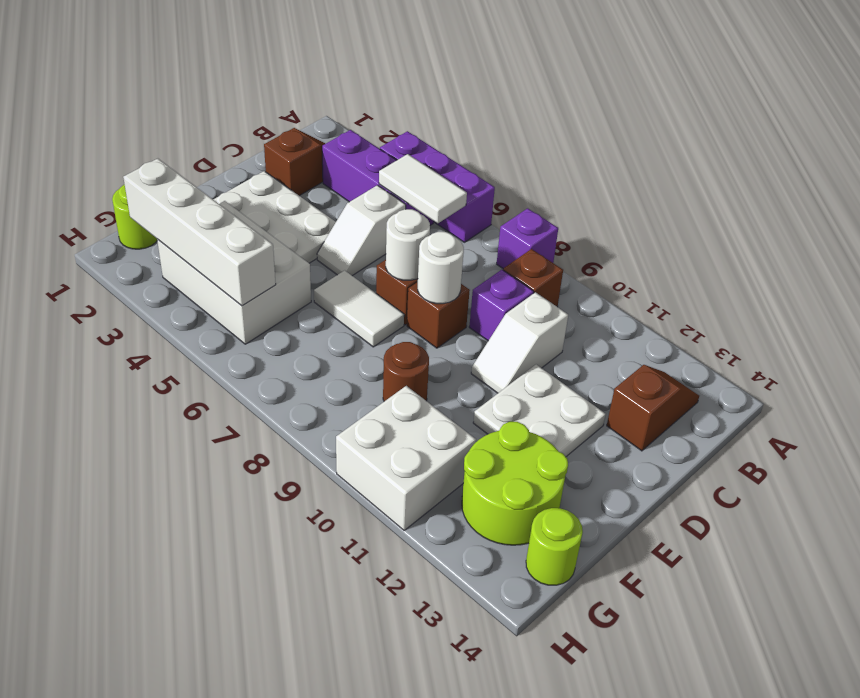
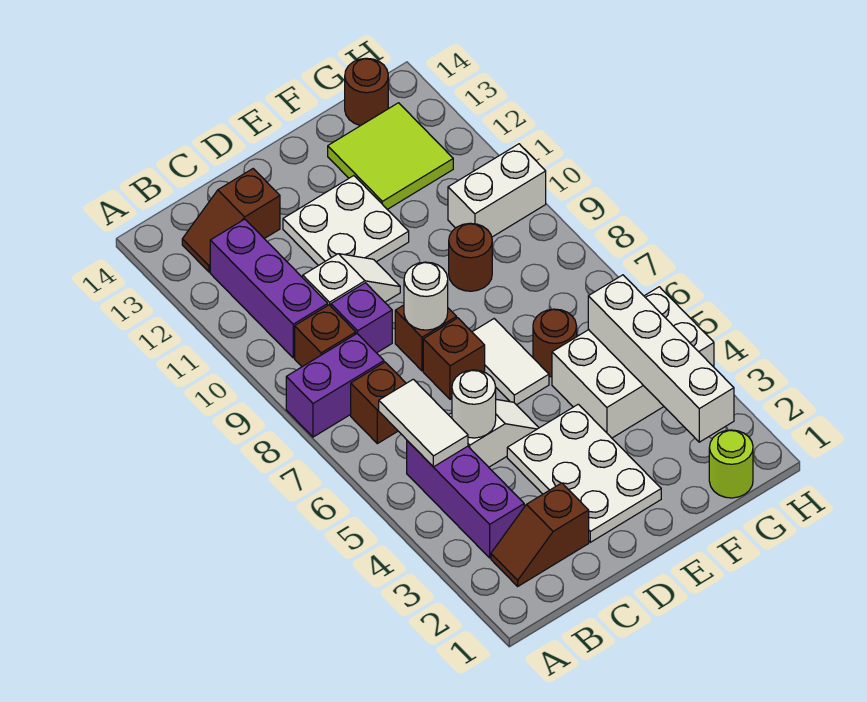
purple 1x3 brick [380,131,495,242] -> purple 1x3 brick moved to [210,219,328,358]
purple 1x1 brick [497,208,558,269] -> purple 1x2 brick [286,334,384,437]
none -> brown 1x1 brick [351,362,406,444]
white 1x1 round brick [386,209,430,280] -> white 1x1 round brick moved to [452,370,496,438]
white 2x3 brick [157,201,311,344] -> white 2x3 brick turned to [552,287,714,438]
none -> brown 1x1 round brick [533,309,577,377]
lime 2x2 round brick [462,422,568,545] -> lime 2x2 tile [328,103,453,209]
white 2x2 brick [336,386,476,530] -> white 1x2 brick [448,144,546,237]
lime 1x1 round brick [526,508,583,585] -> brown 1x1 round brick [345,58,388,126]

